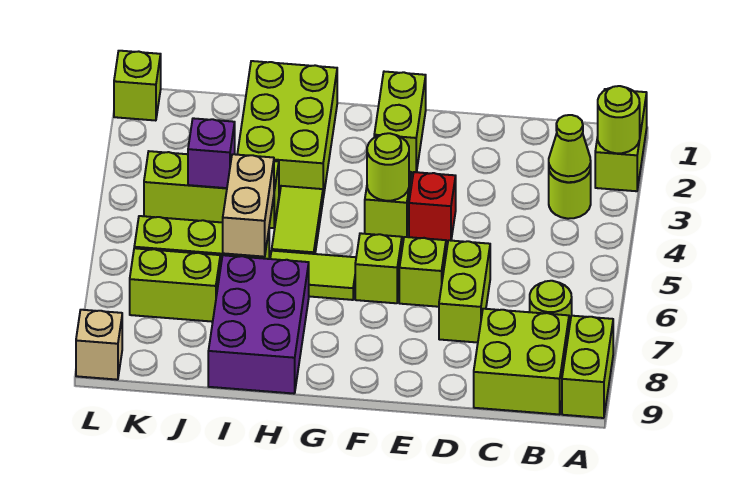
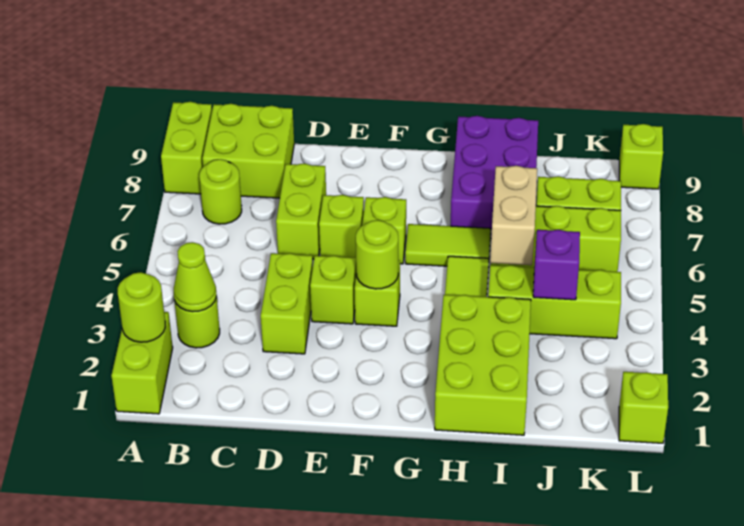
red 1x1 brick [409,172,456,242] -> lime 1x1 brick [310,256,356,324]
lime 1x2 brick [374,72,426,174] -> lime 1x2 brick moved to [261,253,313,354]
tan 1x1 brick [76,310,122,380] -> lime 1x1 brick [619,124,663,189]

